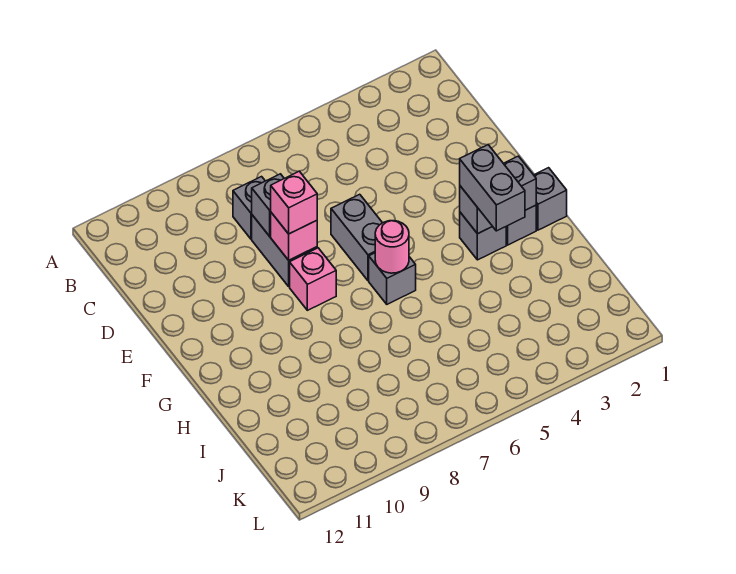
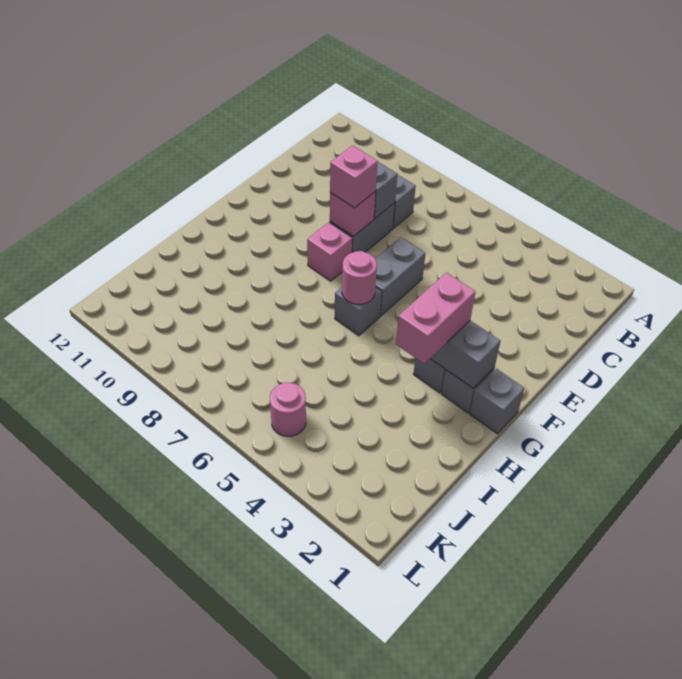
grey 1x2 brick [460,145,525,231] -> pink 1x2 brick [396,273,476,364]
none -> pink 1x1 round brick [270,383,306,436]

